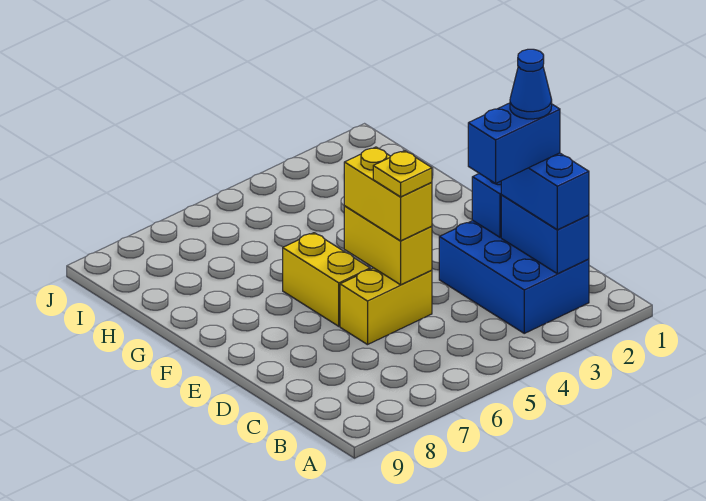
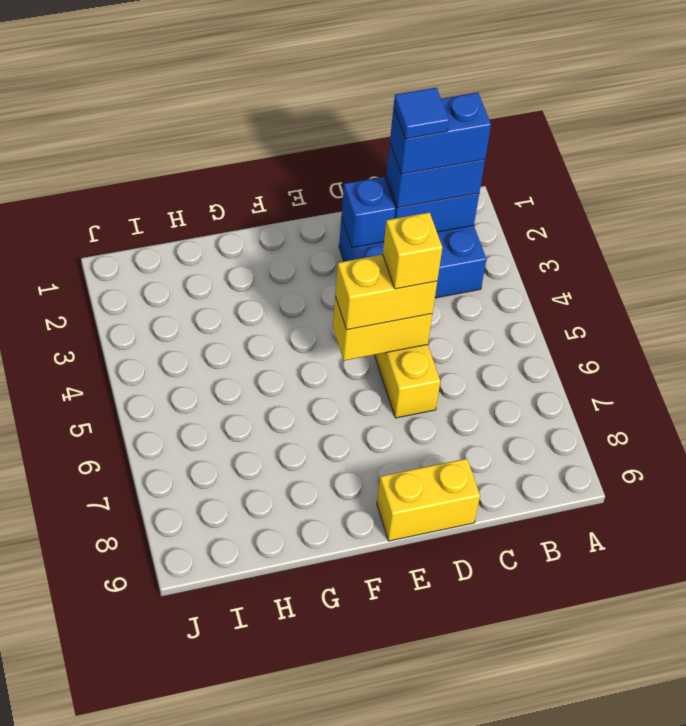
blue 1x2 brick [468,103,560,183] -> blue 1x2 brick turned to [390,93,491,174]
blue 1x1 cone [510,49,552,119] -> blue 1x1 tile [394,88,449,139]
yellow 1x1 plate [373,151,432,197] -> yellow 1x1 brick [383,212,442,289]
yellow 1x2 brick [283,233,370,326] -> yellow 1x2 brick moved to [377,459,480,541]

